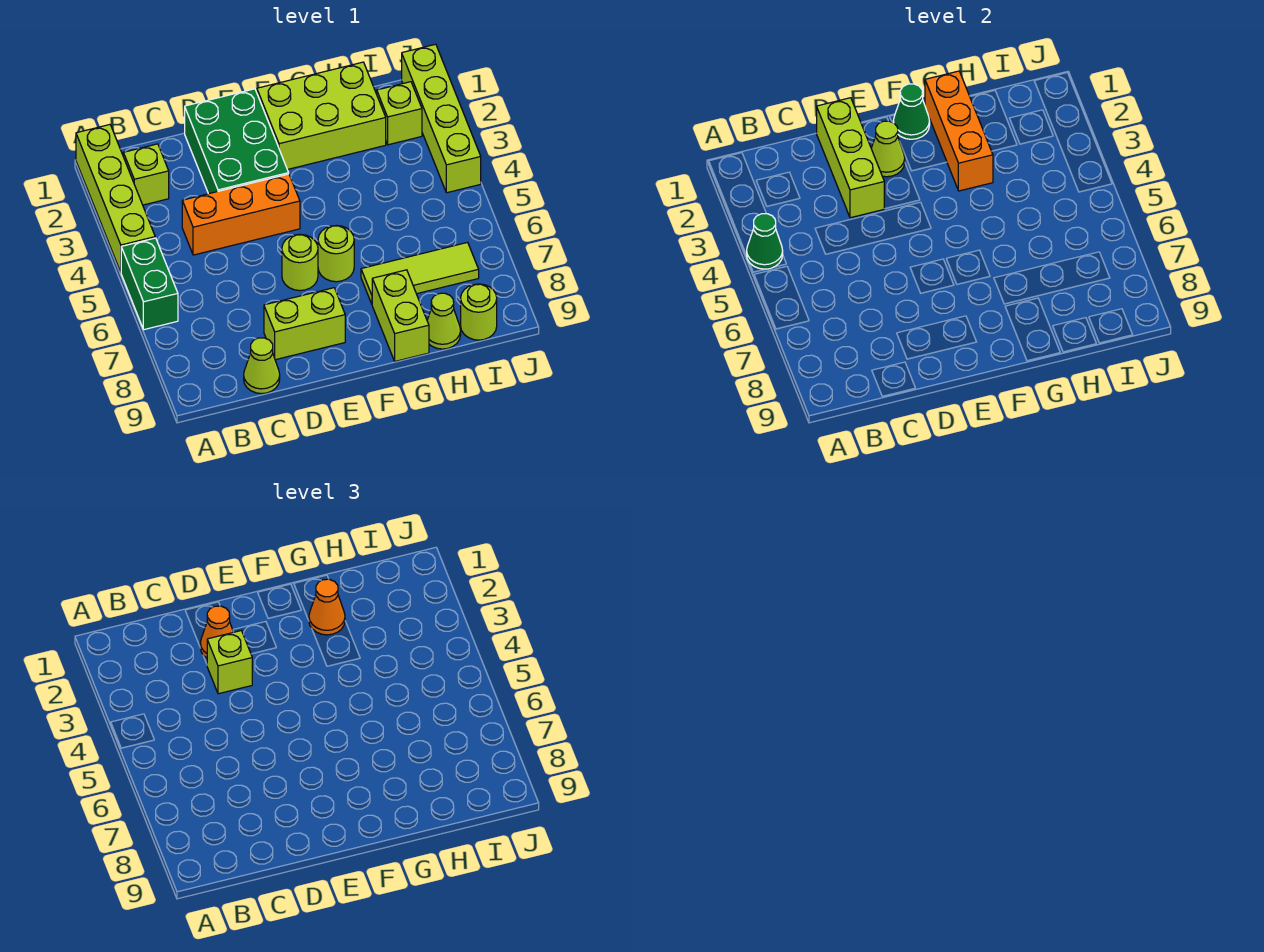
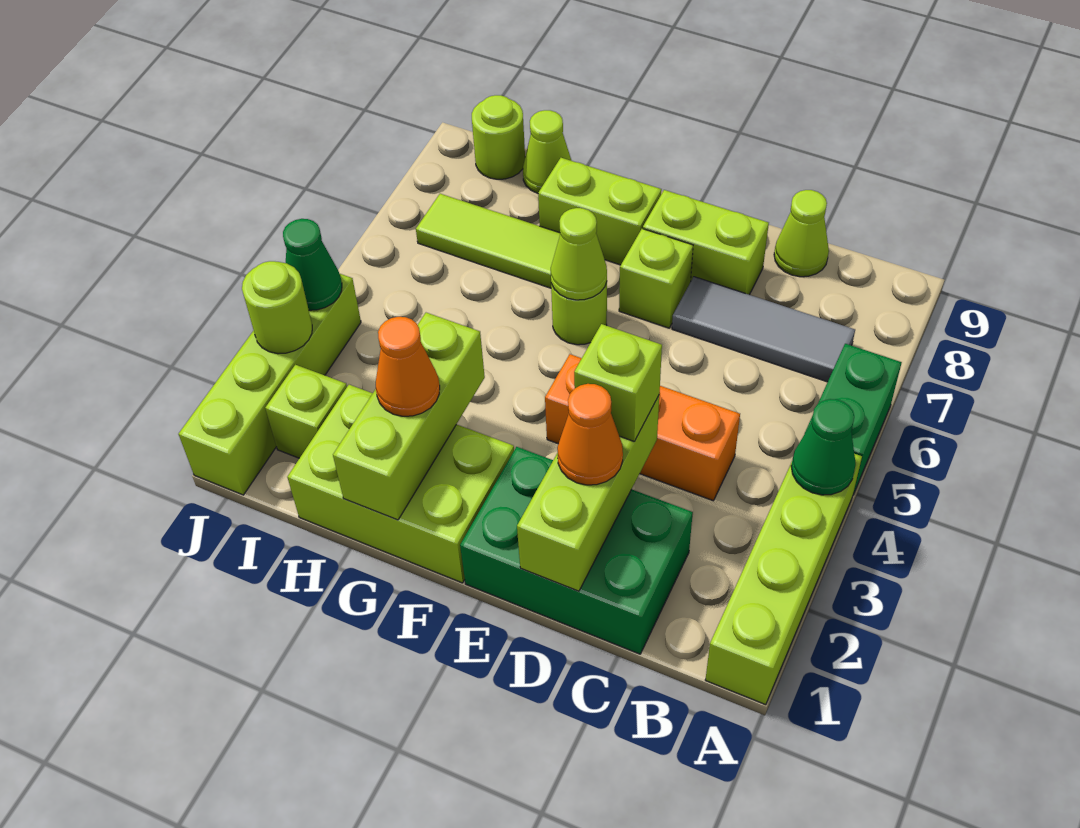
lime 1x1 brick [123,144,169,205] -> lime 1x1 brick moved to [619,229,693,328]
none -> grey 1x3 tile [672,277,855,382]
green 2x3 brick [185,89,289,194] -> green 2x3 brick turned to [460,447,693,654]
lime 1x1 cone [871,121,905,177] -> lime 1x1 cone moved to [551,208,607,300]
lime 1x1 round brick [282,234,318,291] -> lime 1x1 round brick moved to [242,261,312,354]
green 1x1 cone [893,84,930,139] -> green 1x1 cone moved to [283,219,342,310]
orange 1x3 brick [925,71,993,191] -> lime 1x3 brick [333,313,485,520]
lime 1x2 brick [372,270,429,361] -> lime 1x2 brick turned to [538,158,661,265]

